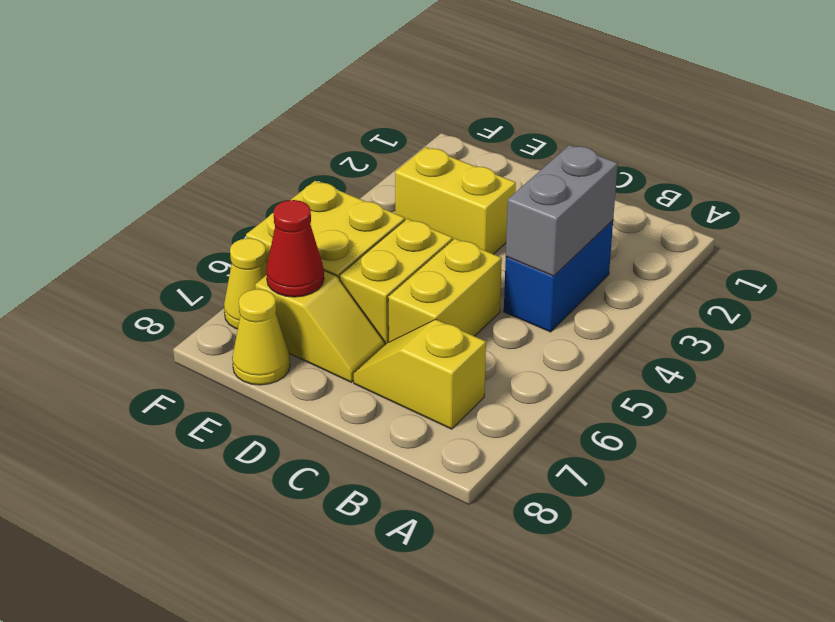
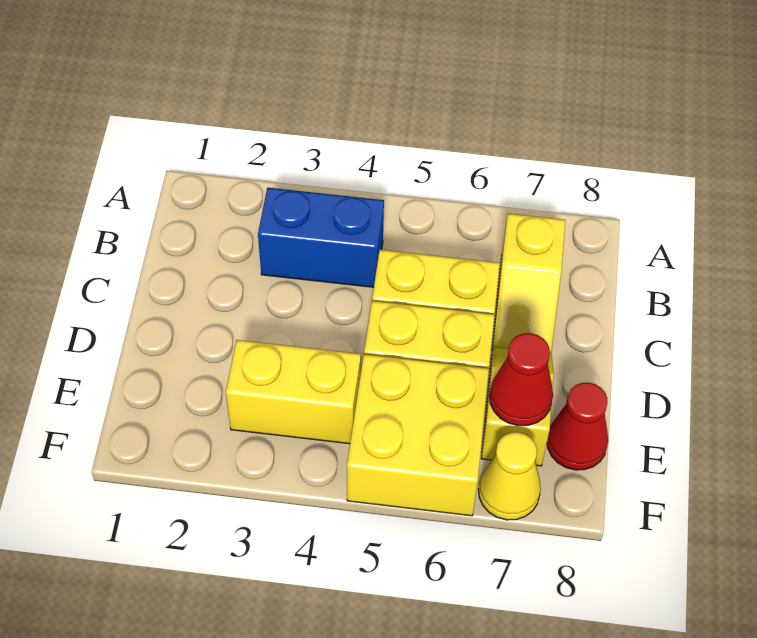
grey 1x2 brick [506,145,618,276] -> none
yellow 1x2 brick [395,147,516,254] -> yellow 1x2 brick turned to [226,340,361,444]
yellow 1x1 cone [232,289,290,385] -> red 1x1 cone [547,383,609,470]

